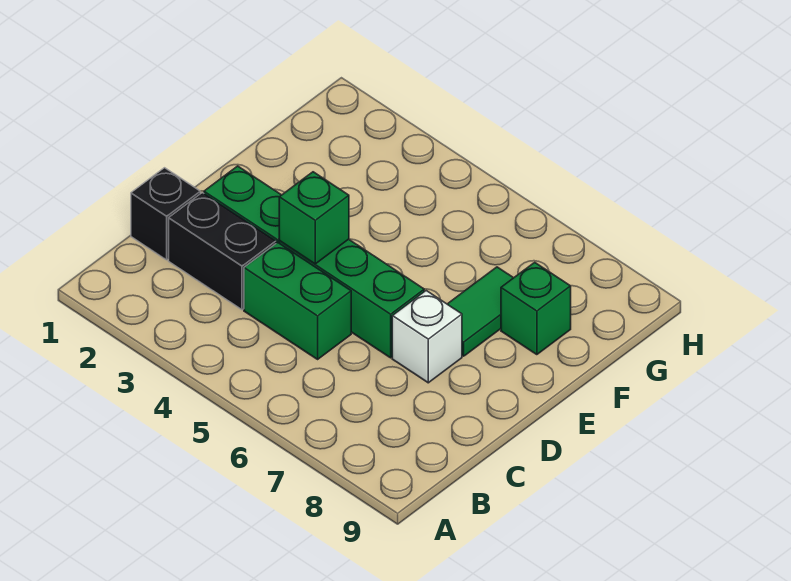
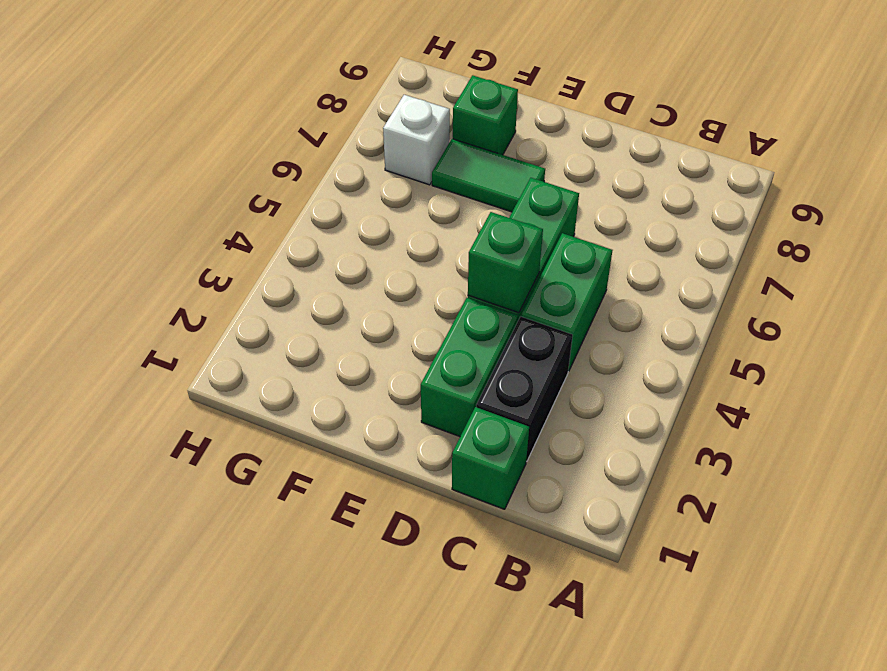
black 1x1 brick [131,168,200,260] -> green 1x1 brick [452,407,529,509]
white 1x1 brick [392,291,462,383] -> white 1x1 brick moved to [383,95,450,185]

